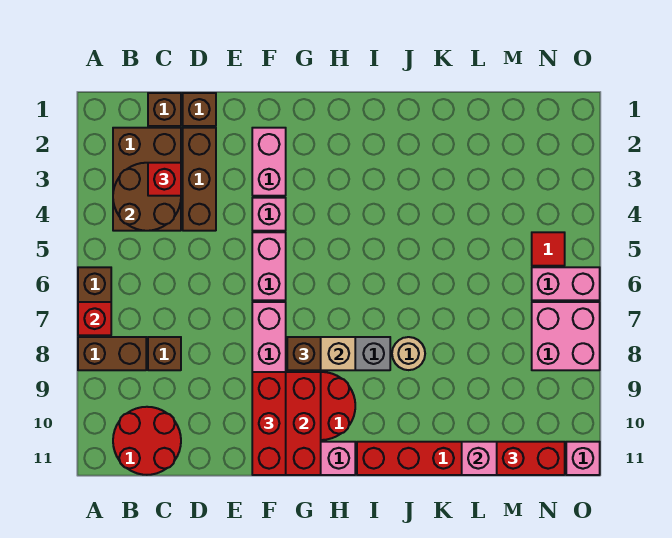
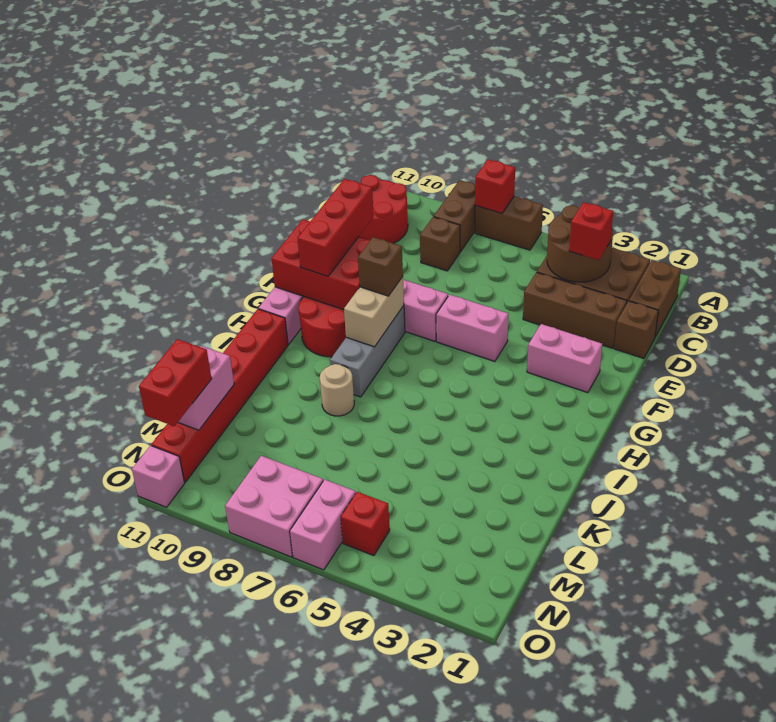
brown 1x1 brick [148,93,181,126] -> brown 1x2 brick [629,260,681,337]
pink 1x1 brick [252,198,286,231] -> none
red 1x3 brick [252,372,286,475] -> red 1x3 brick turned to [297,179,374,276]
red 1x1 tile [532,232,565,266] -> red 1x1 brick [341,492,390,556]

